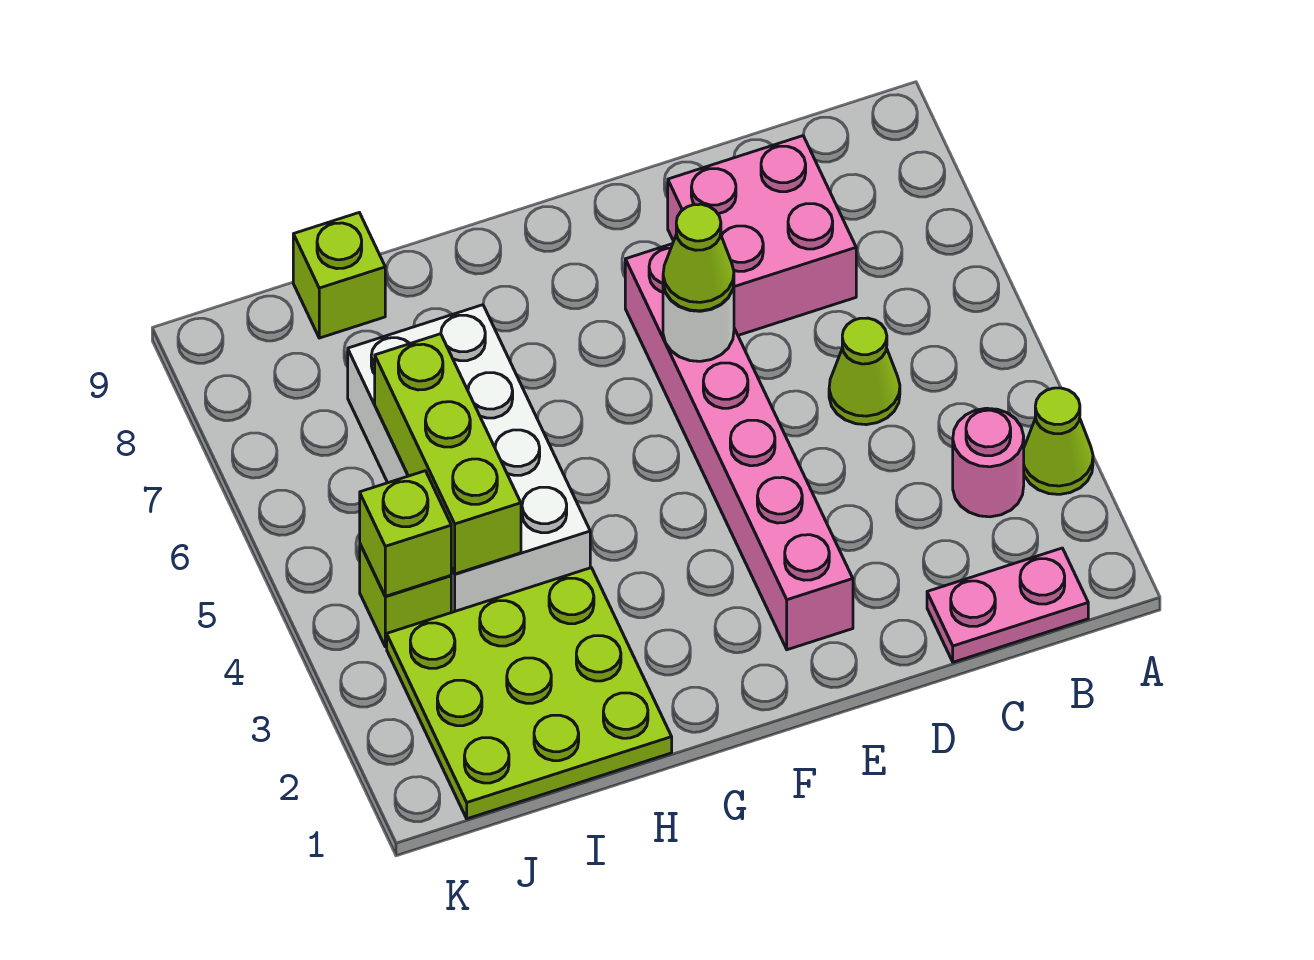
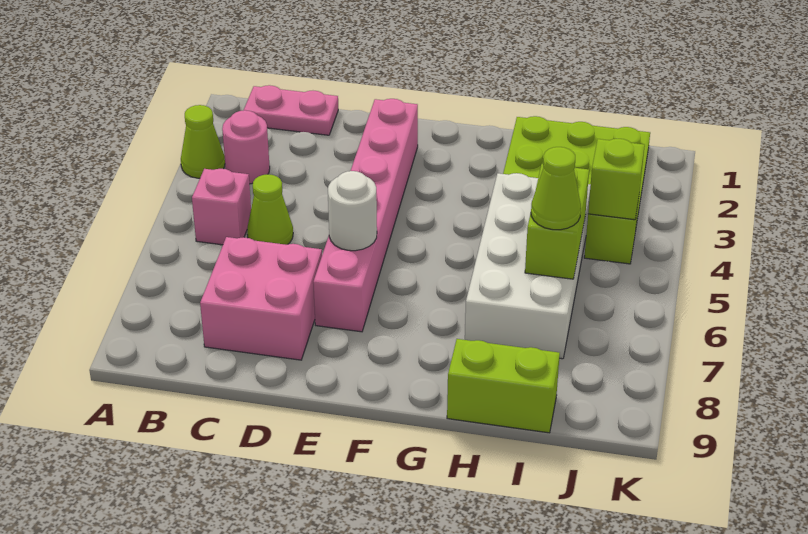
none -> pink 1x1 brick [192,169,251,245]
lime 1x1 cone [663,204,734,311] -> lime 1x1 cone moved to [531,147,581,230]
lime 1x3 brick [375,334,521,574] -> lime 1x2 brick [525,164,589,279]
lime 1x1 brick [293,213,385,338] -> lime 1x2 brick [447,339,560,433]

